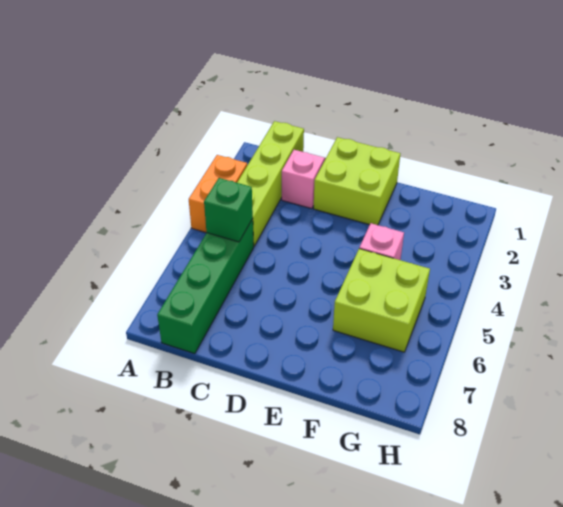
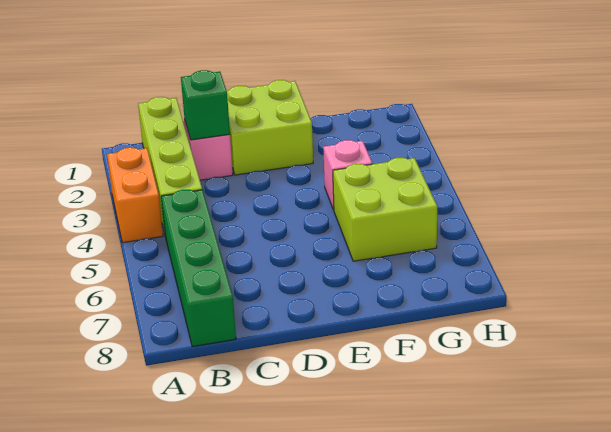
green 1x1 brick [204,178,253,242] -> green 1x1 brick moved to [181,70,230,140]

